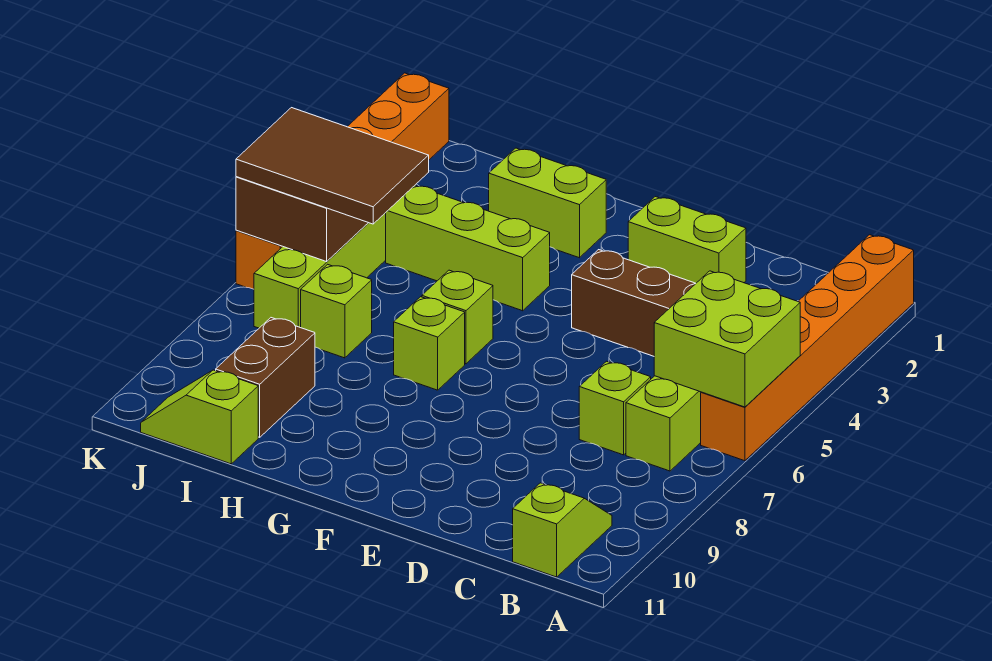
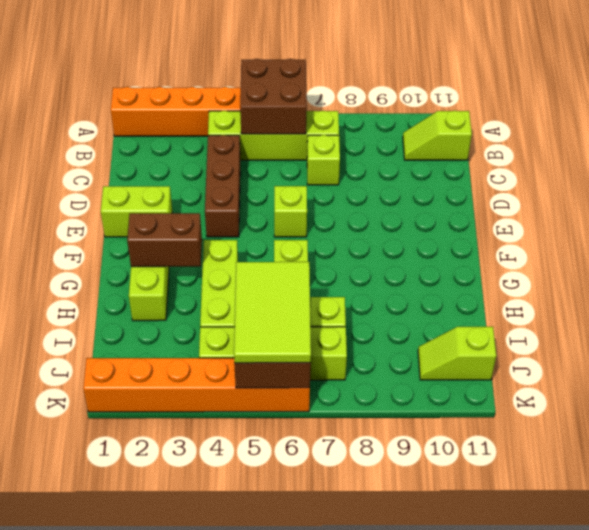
lime 2x2 brick [654,271,800,407] -> brown 2x2 brick [240,59,307,134]
lime 1x2 brick [628,197,746,283] -> lime 1x2 brick turned to [101,186,172,237]
lime 1x1 brick [394,297,465,390] -> lime 1x1 brick moved to [274,186,307,237]
brown 2x3 tile [236,108,429,224] -> lime 2x3 tile [234,262,311,363]
brown 1x2 brick [216,318,315,437] -> brown 1x2 brick moved to [127,213,202,267]
lime 1x2 slope [141,370,258,464] -> lime 1x2 slope turned to [418,327,496,380]

